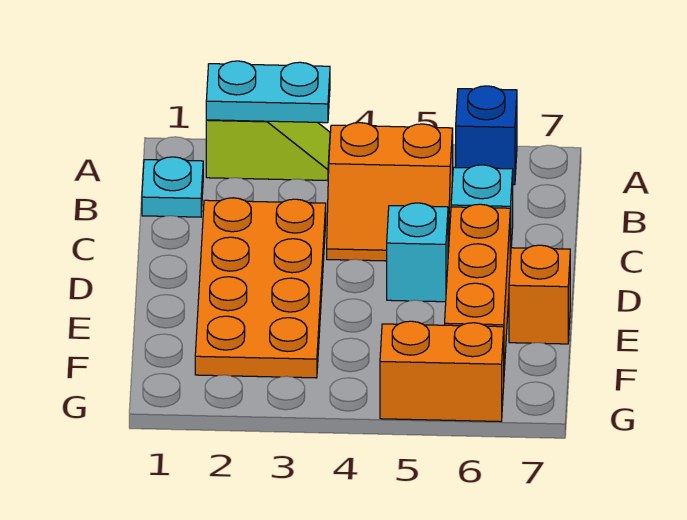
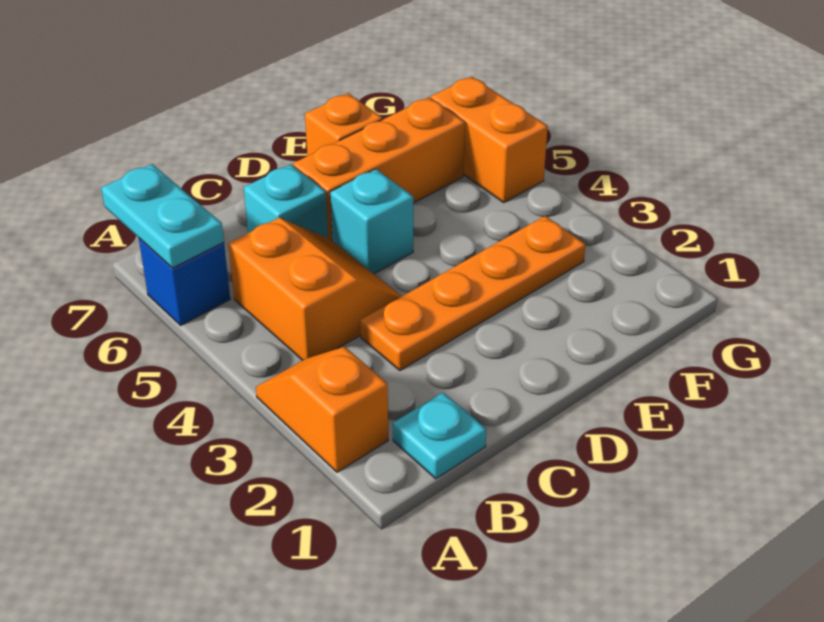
lime 1x2 slope [206,120,330,181] -> orange 1x2 slope [256,347,388,472]
cyan 1x2 plate [206,61,330,123] -> cyan 1x2 plate moved to [101,164,224,268]
orange 2x4 plate [195,198,326,378] -> orange 1x4 plate [360,216,586,370]

